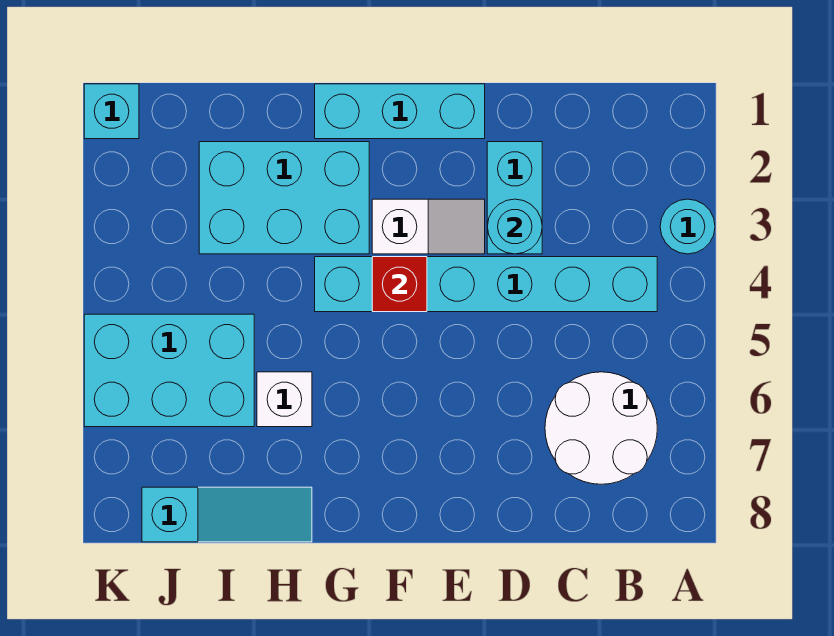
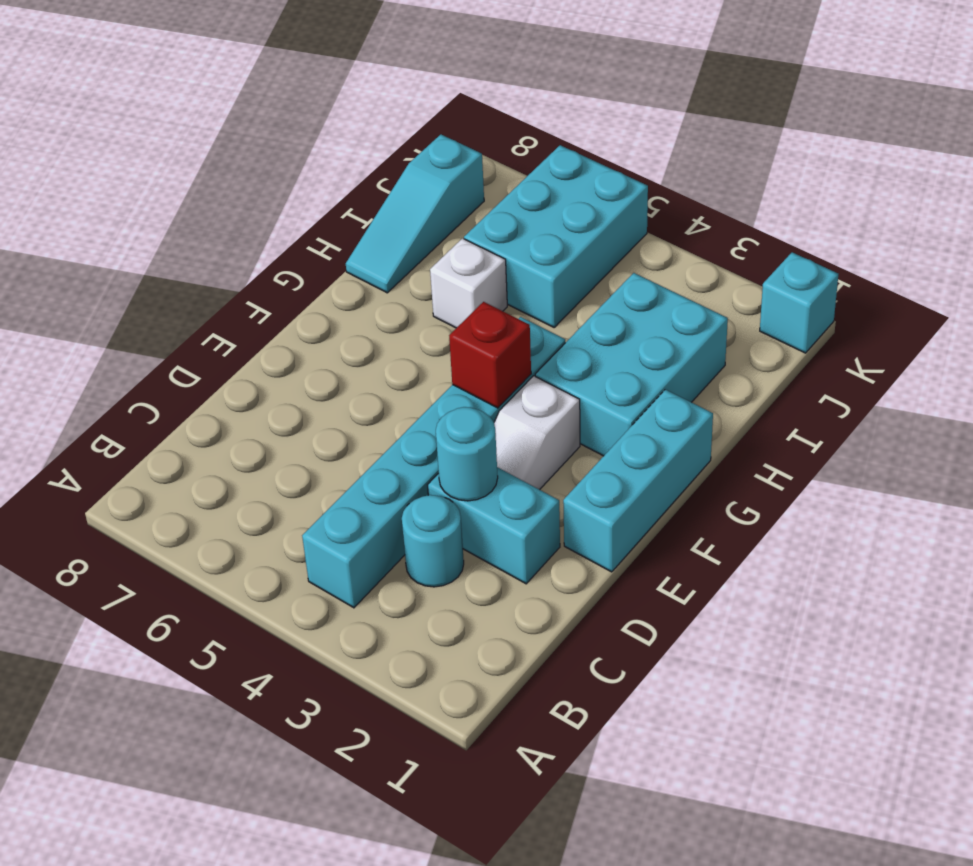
cyan 1x1 round brick [660,199,715,254] -> cyan 1x1 round brick moved to [402,495,464,587]
white 2x2 round brick [545,372,657,484] -> none

